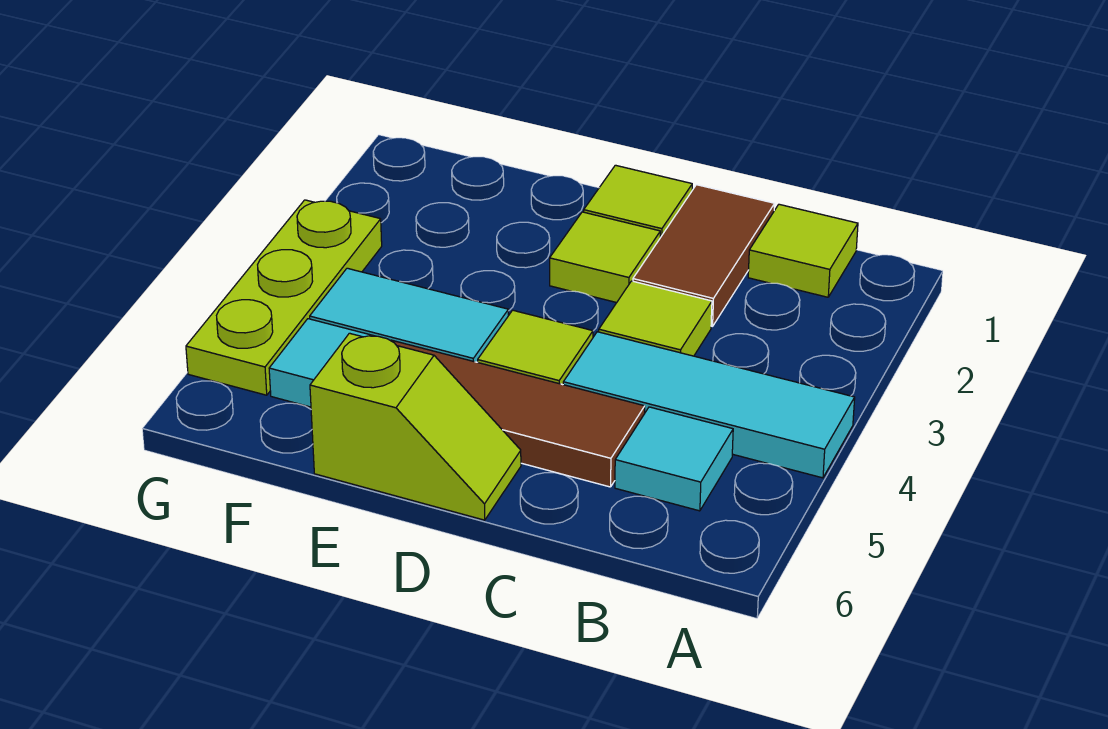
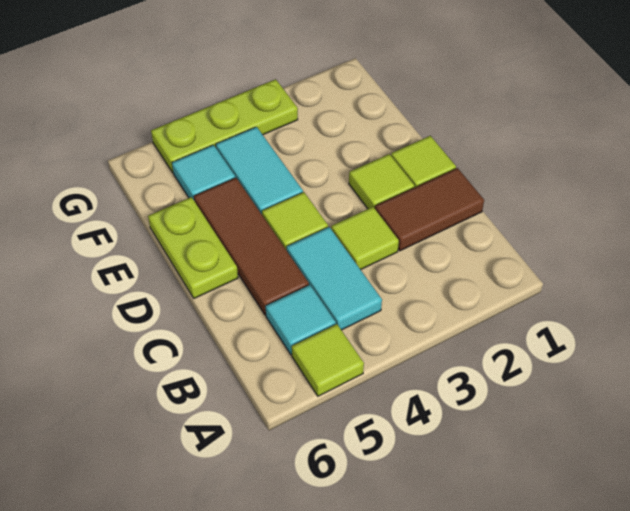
cyan 1x3 tile [563,332,855,478] -> cyan 1x2 tile [287,227,382,330]
lime 1x1 tile [748,204,858,297] -> lime 1x1 tile moved to [292,324,364,396]
lime 1x2 slope [310,333,521,520] -> lime 1x2 plate [148,197,238,298]

